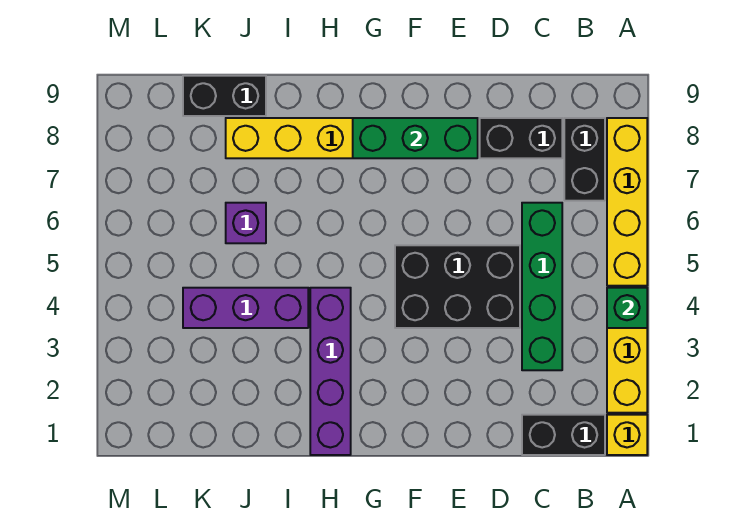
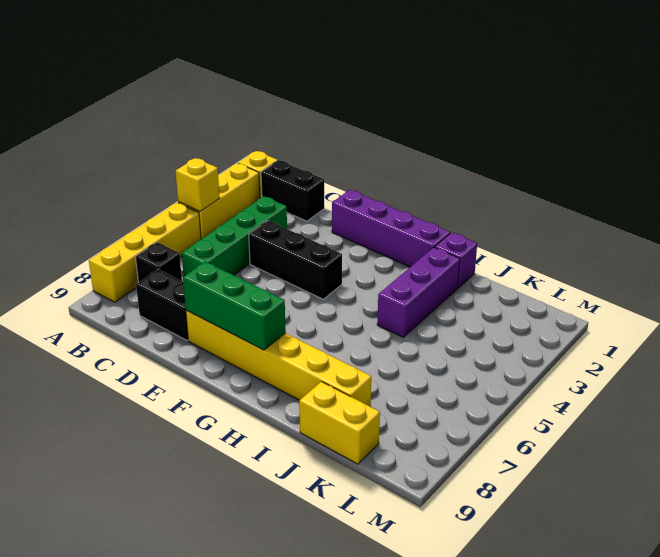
green 1x1 brick [607,288,647,328] -> yellow 1x1 brick [175,158,219,212]
black 1x2 brick [564,118,605,201] -> black 1x1 brick [136,242,182,283]
black 2x3 brick [395,245,520,328] -> black 1x3 brick [249,221,342,299]
purple 1x4 brick [310,288,351,455] -> purple 1x4 brick turned to [332,190,450,267]
purple 1x3 brick [183,288,308,328] -> purple 1x3 brick turned to [377,247,460,337]
purple 1x1 brick [226,203,266,243] -> purple 1x1 brick moved to [435,232,477,288]
black 1x2 brick [183,76,266,116] -> yellow 1x2 brick [299,382,380,464]

